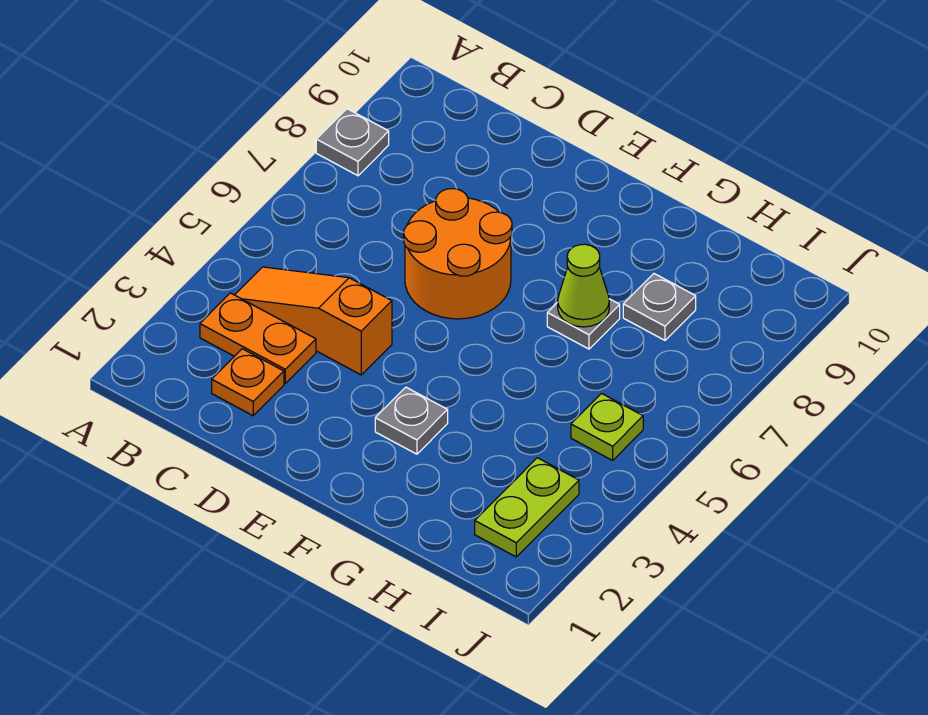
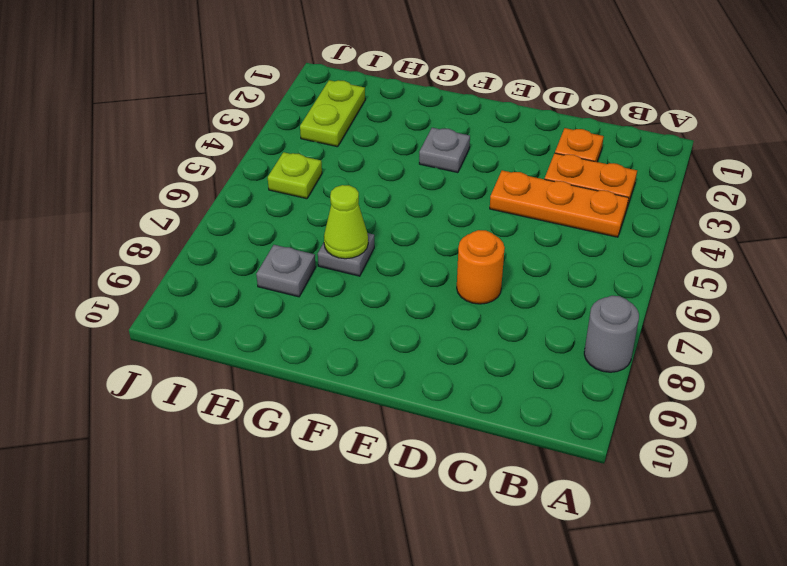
grey 1x1 plate [316,109,389,176] -> grey 1x1 round brick [584,296,639,372]
orange 1x3 slope [235,267,392,375] -> orange 1x3 plate [490,170,629,237]
orange 2x2 round brick [404,189,512,319] -> orange 1x1 round brick [457,230,505,304]

